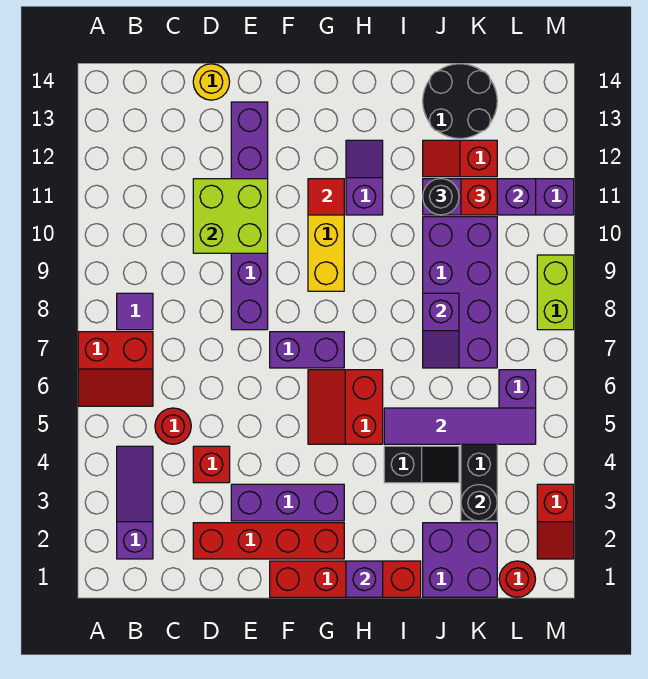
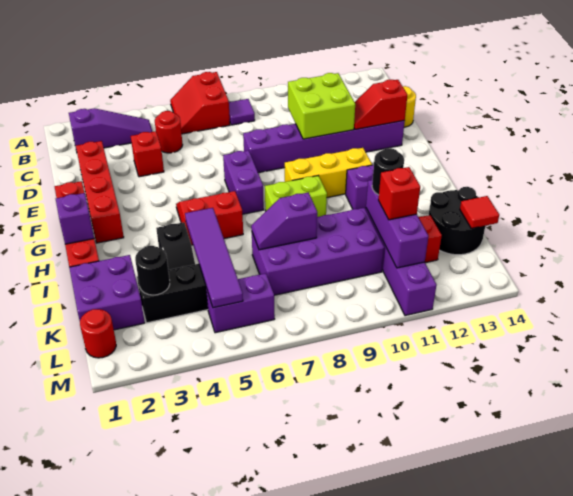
purple 1x3 brick [231,484,344,521] -> none
red 1x1 tile [308,179,344,215] -> red 1x1 tile moved to [460,196,499,229]
red 1x2 slope [537,484,574,559] -> red 1x2 slope moved to [354,80,407,130]
lime 1x2 brick [537,255,574,330] -> lime 1x2 brick moved to [265,176,327,217]

